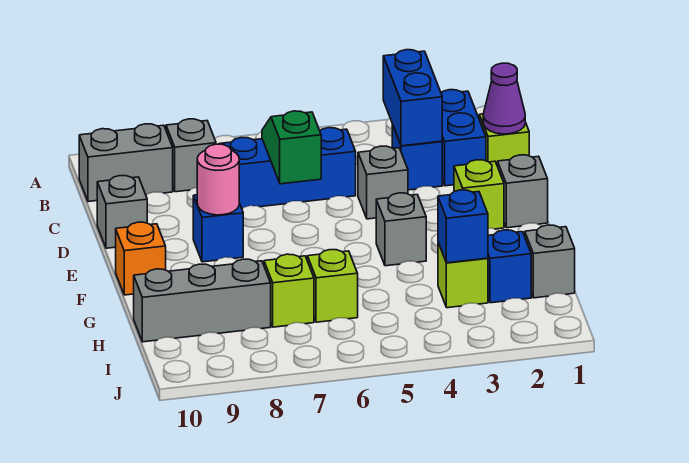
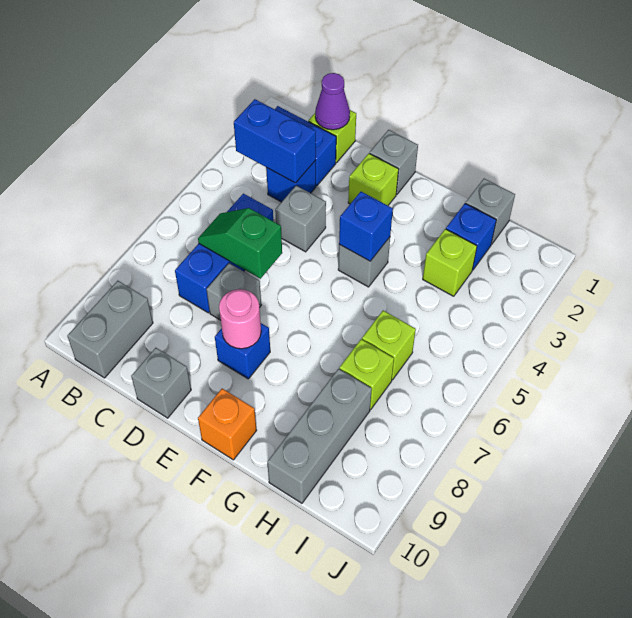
grey 1x1 brick [166,119,216,192] -> grey 1x1 brick moved to [206,263,261,320]
blue 1x1 brick [438,190,488,263] -> blue 1x1 brick moved to [339,192,393,261]

